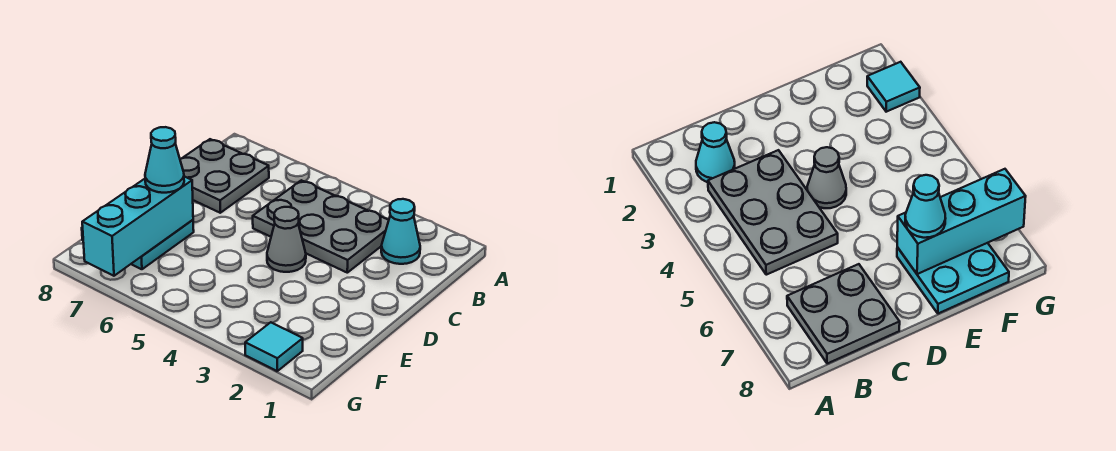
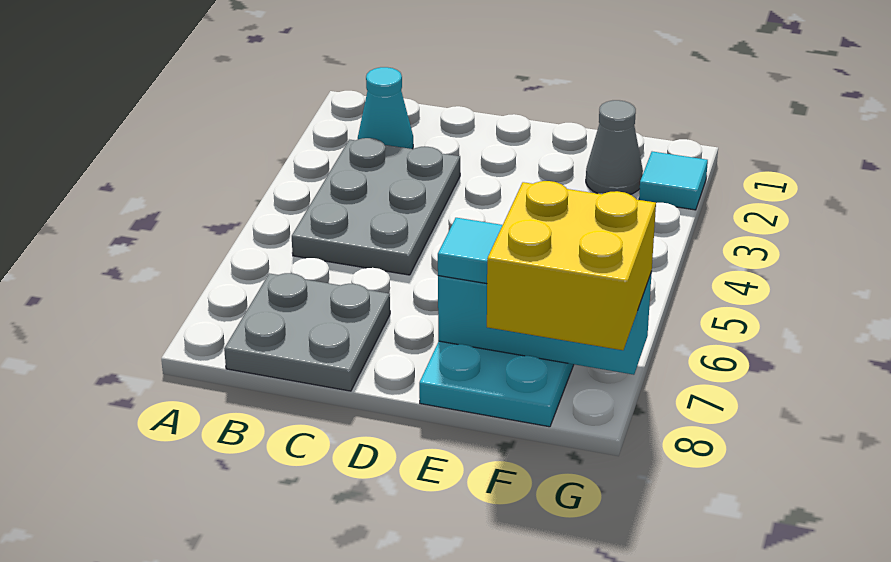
grey 1x1 cone [267,207,306,272] -> grey 1x1 cone moved to [586,100,643,195]
cyan 1x1 cone [145,127,184,193] -> cyan 1x1 tile [438,218,502,284]
none -> yellow 2x2 brick [487,181,656,350]

